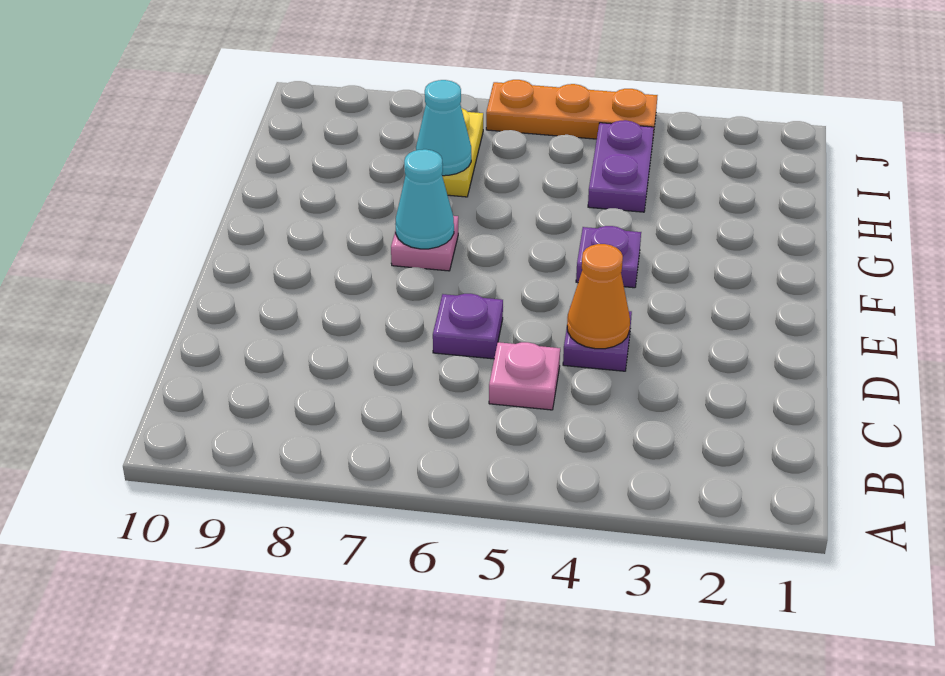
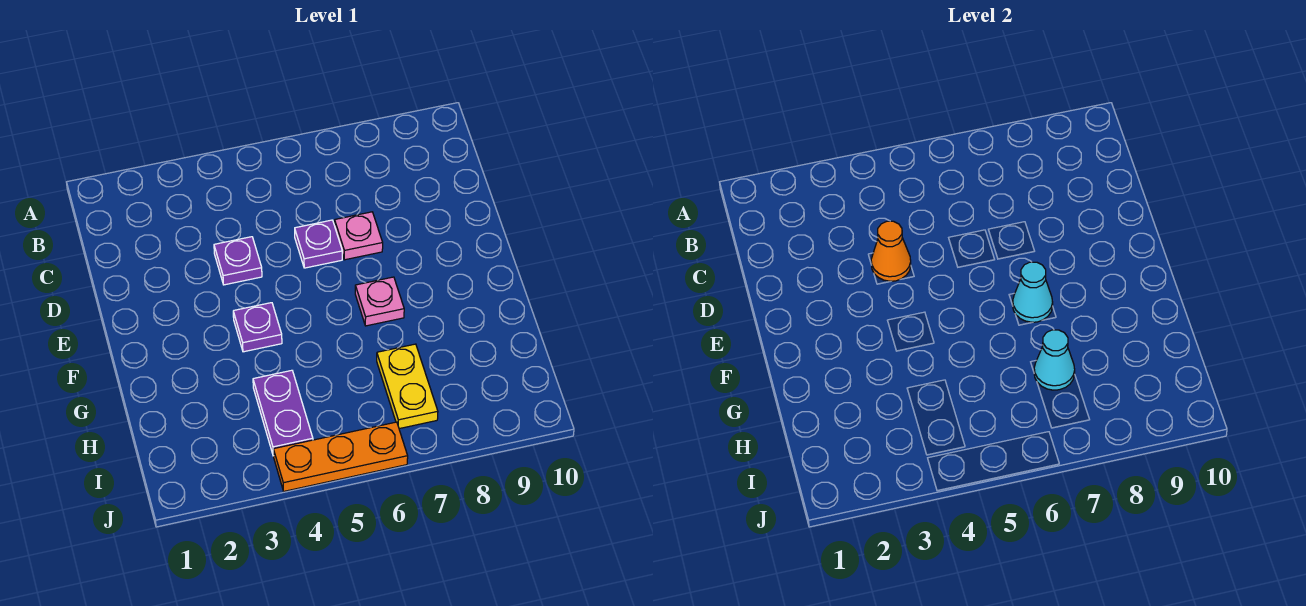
pink 1x1 plate [489,342,560,410] -> pink 1x1 plate moved to [335,212,383,260]

